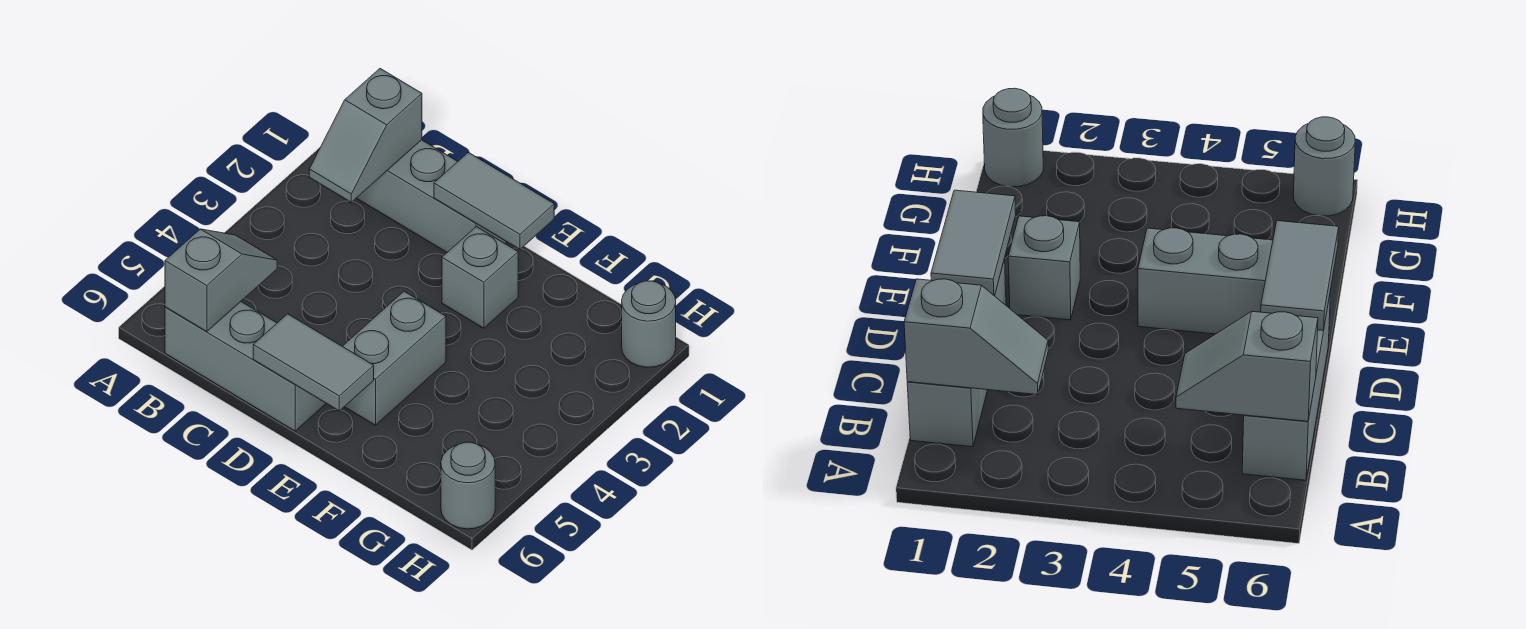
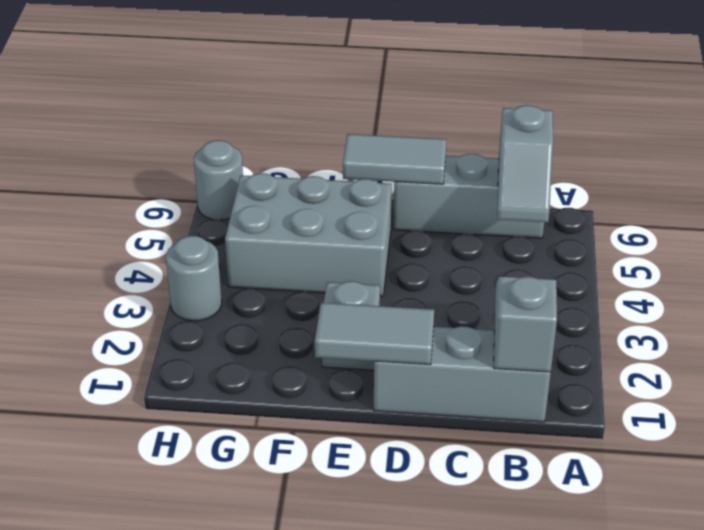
grey 1x2 brick [342,291,446,425] -> grey 2x3 brick [225,173,392,296]
grey 1x1 round brick [622,281,676,367] -> grey 1x1 round brick moved to [166,236,222,321]

